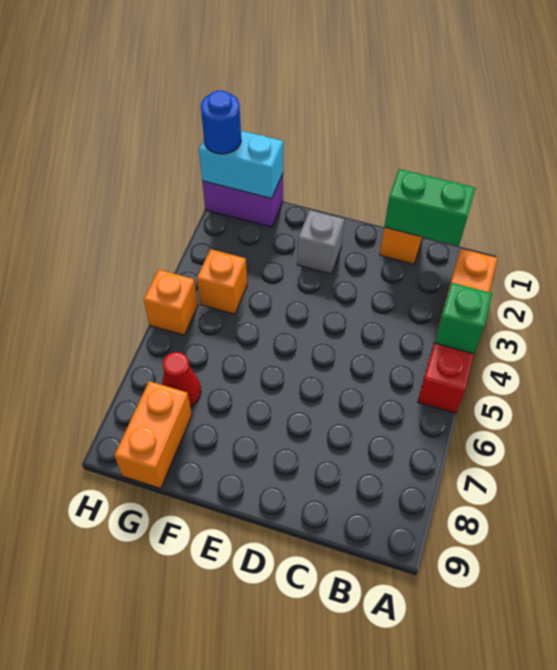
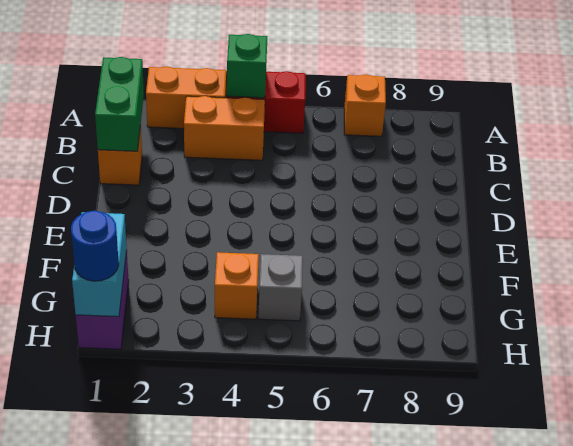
grey 1x1 brick [297,210,344,274] -> grey 1x1 brick moved to [258,254,303,321]
red 1x1 cone [162,352,201,407] -> none
orange 1x2 brick [114,381,192,488] -> orange 1x2 brick moved to [184,96,265,160]
orange 1x1 brick [144,270,198,335] -> orange 1x1 brick moved to [344,74,386,136]

